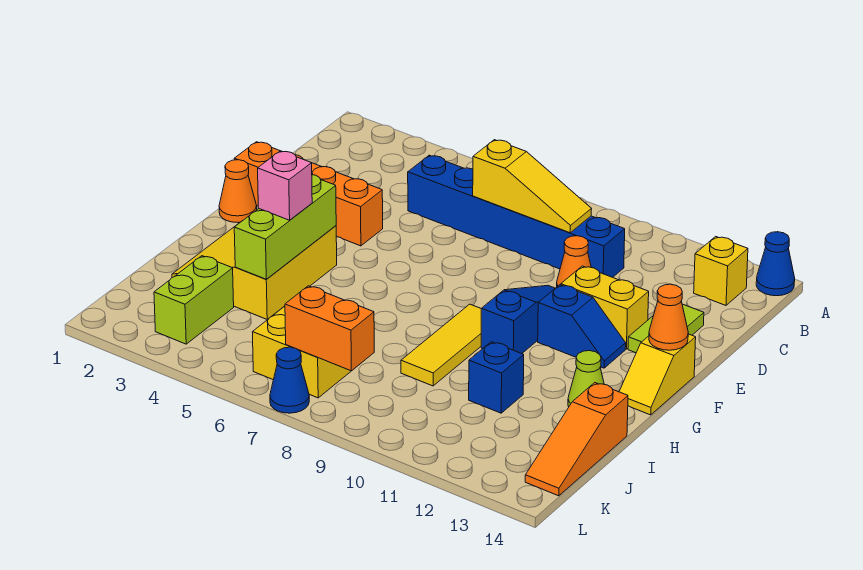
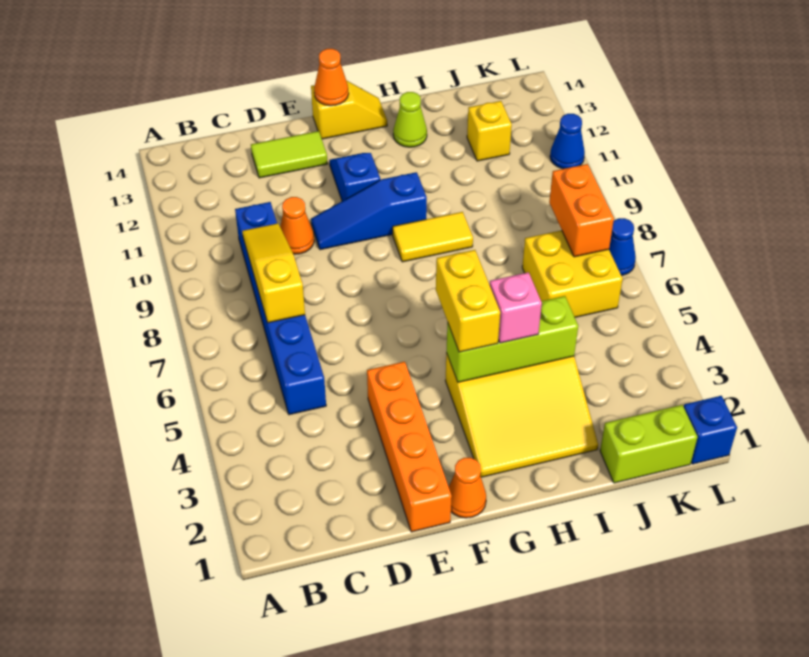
blue 1x1 cone [756,232,795,296] -> blue 1x1 cone moved to [550,114,585,169]
yellow 1x1 brick [694,236,748,305] -> yellow 1x1 brick moved to [467,101,512,161]
yellow 1x2 brick [561,266,649,349] -> yellow 1x2 brick moved to [436,250,500,352]
yellow 1x3 tile [401,304,481,386] -> yellow 1x2 tile [393,212,473,262]
blue 1x1 brick [469,342,524,413] -> blue 1x1 brick moved to [684,396,737,464]
orange 1x3 slope [525,383,628,496] -> none
lime 1x2 brick [154,256,234,344] -> lime 1x2 brick moved to [600,405,697,483]

